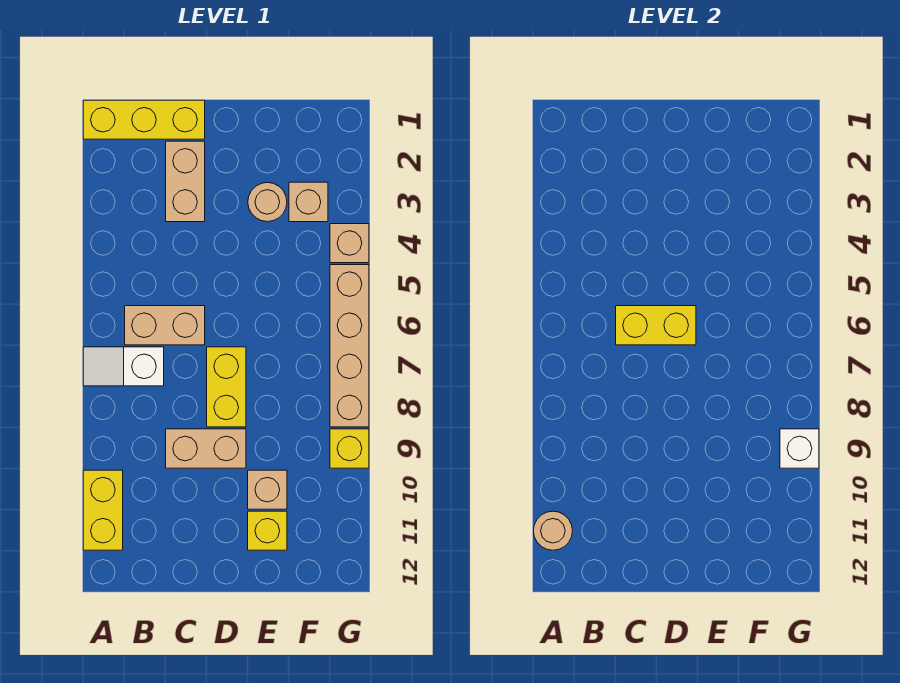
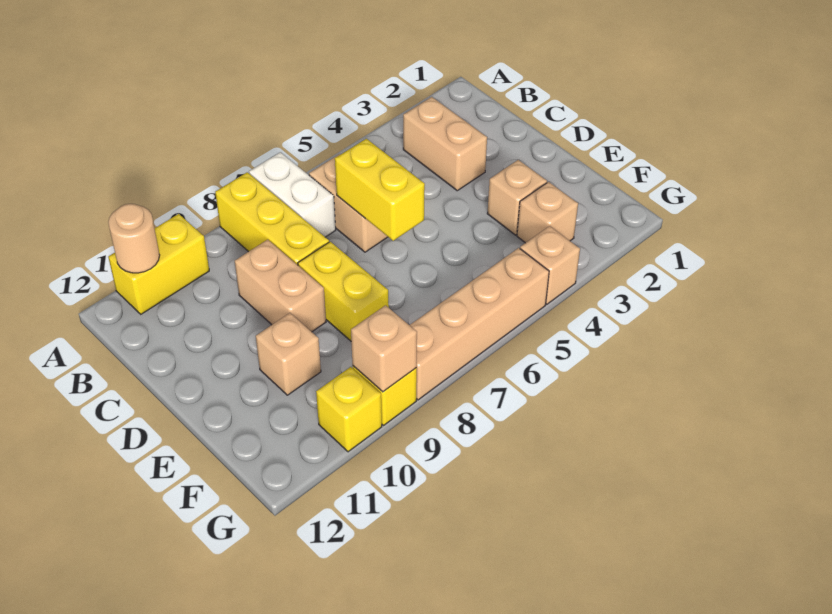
yellow 1x3 brick [83,100,205,139] -> yellow 1x3 brick moved to [215,172,329,265]
white 1x2 slope [83,347,164,386] -> white 1x2 brick [249,152,336,237]
tan 1x2 brick [166,141,205,222] -> tan 1x2 brick turned to [403,97,487,191]
yellow 1x2 brick [207,347,246,427] -> yellow 1x2 brick turned to [298,242,389,341]
tan 1x1 round brick [248,183,287,222] -> tan 1x1 brick [487,160,547,235]
yellow 1x1 brick [248,511,287,550] -> yellow 1x1 brick moved to [316,367,382,452]
white 1x1 brick [780,429,819,468] -> tan 1x1 brick [351,305,417,392]

